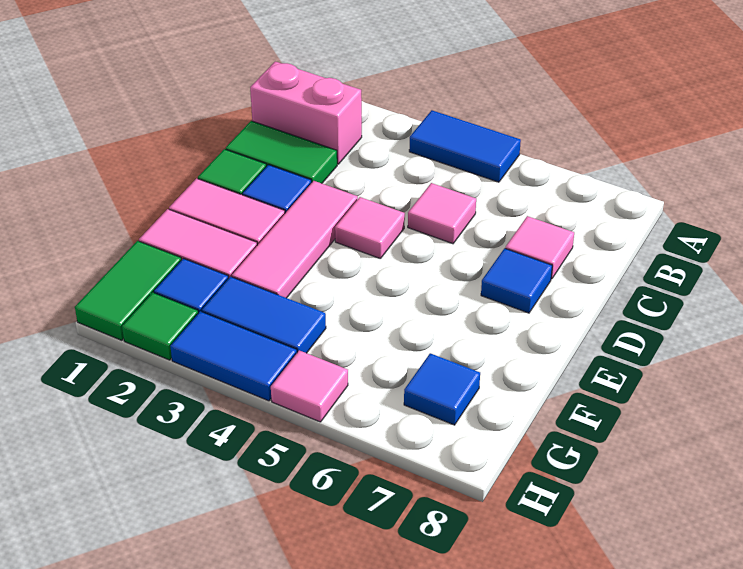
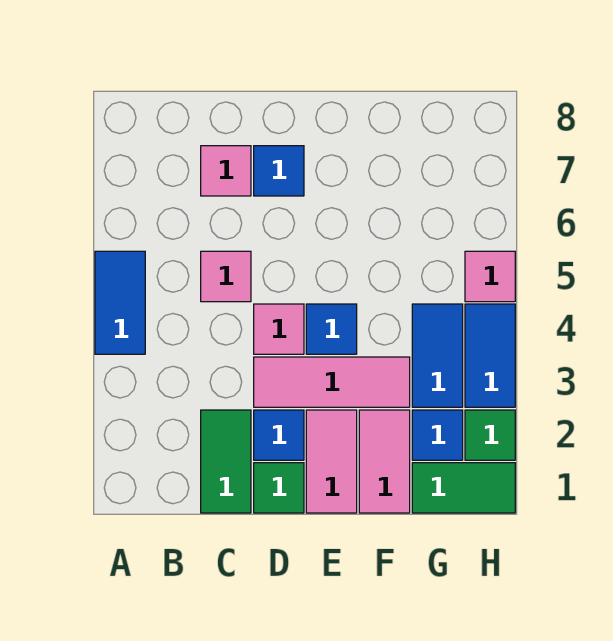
pink 1x2 brick [250,62,362,164] -> none
blue 1x1 tile [404,353,480,425] -> blue 1x1 tile moved to [306,304,357,354]

